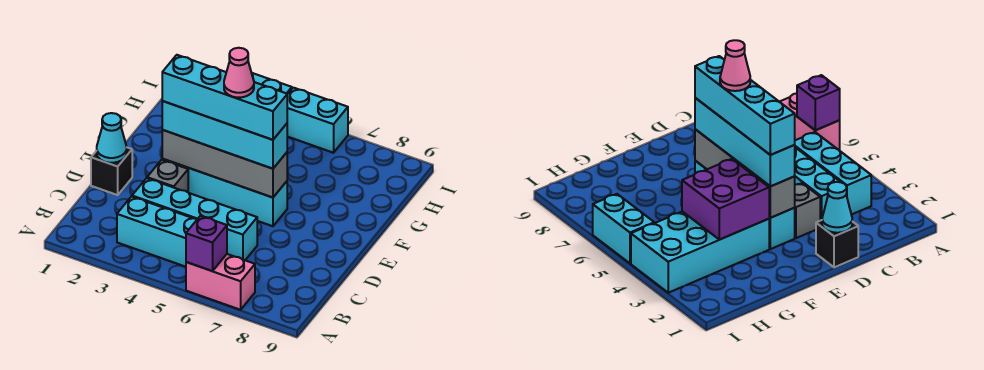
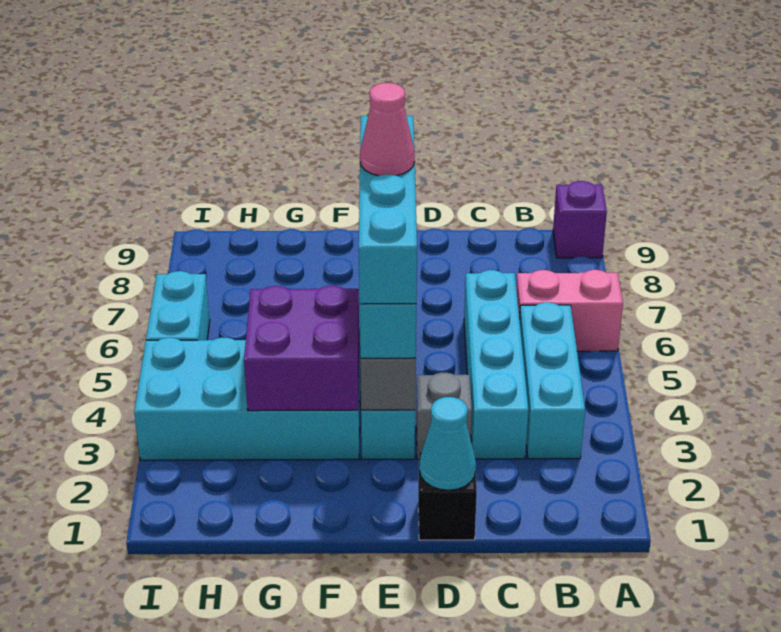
pink 1x2 brick [186,254,255,310] -> pink 1x2 brick turned to [516,270,623,351]
purple 1x1 brick [186,216,227,271] -> purple 1x1 brick moved to [553,181,607,258]

